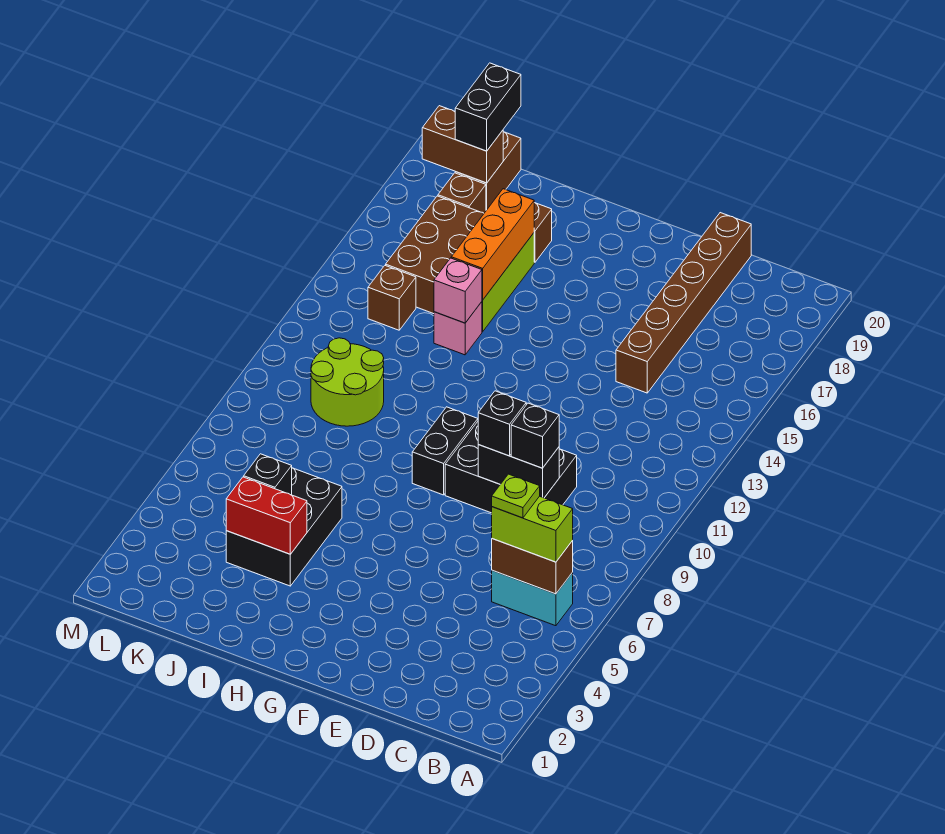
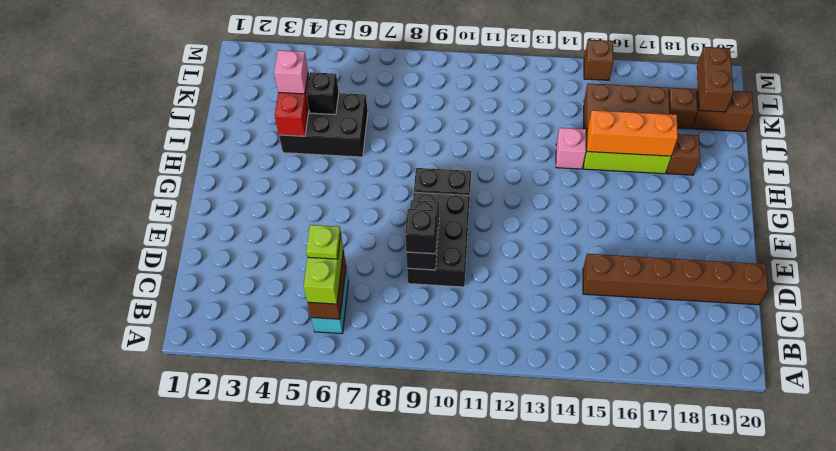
black 1x1 brick [478,391,526,456] -> none
pink 1x1 brick [434,258,482,323] -> pink 1x1 brick moved to [274,50,308,94]
lime 2x2 round brick [311,338,384,426] -> none
brown 1x1 brick [368,265,416,330] -> brown 1x1 brick moved to [584,40,613,80]
black 1x2 brick [455,63,521,151] -> none

